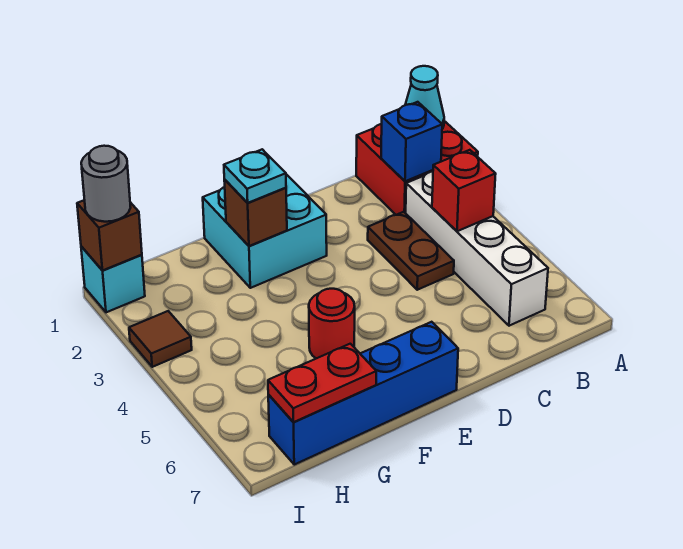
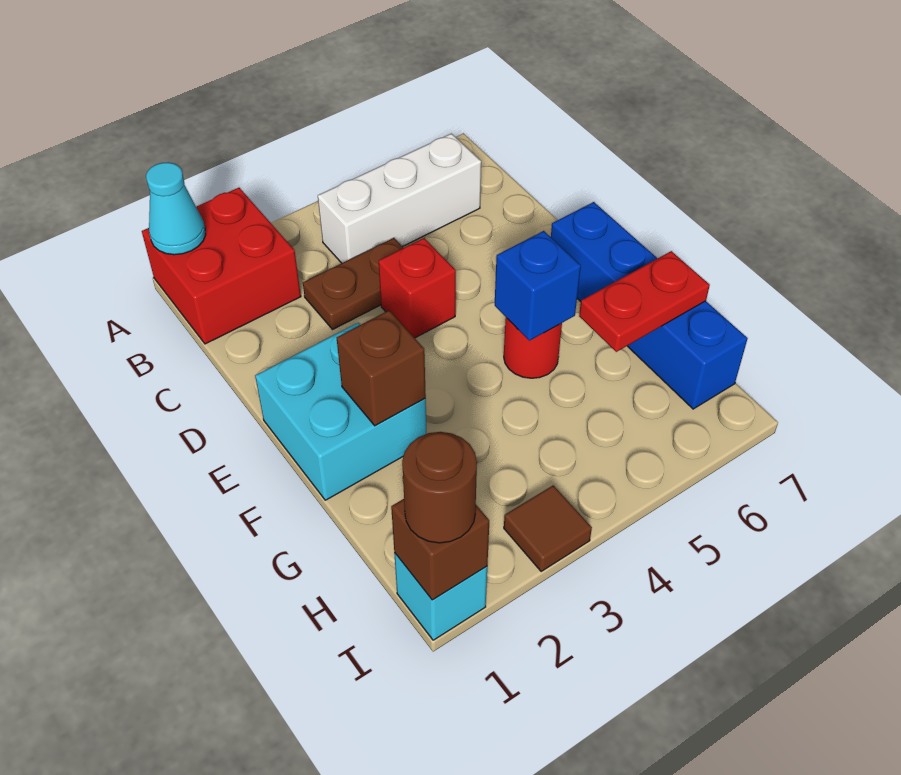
blue 1x1 brick [381,102,442,181] -> blue 1x1 brick moved to [495,231,581,341]
white 1x4 brick [406,172,548,326] -> white 1x3 brick [318,134,481,263]
red 1x1 brick [432,150,496,231] -> red 1x1 brick moved to [379,238,456,338]
cyan 1x1 plate [224,149,286,203] -> none
red 1x2 plate [268,344,376,422] -> red 1x2 plate turned to [579,251,710,352]
grey 1x1 round brick [81,146,131,222] -> brown 1x1 round brick [402,432,477,543]

